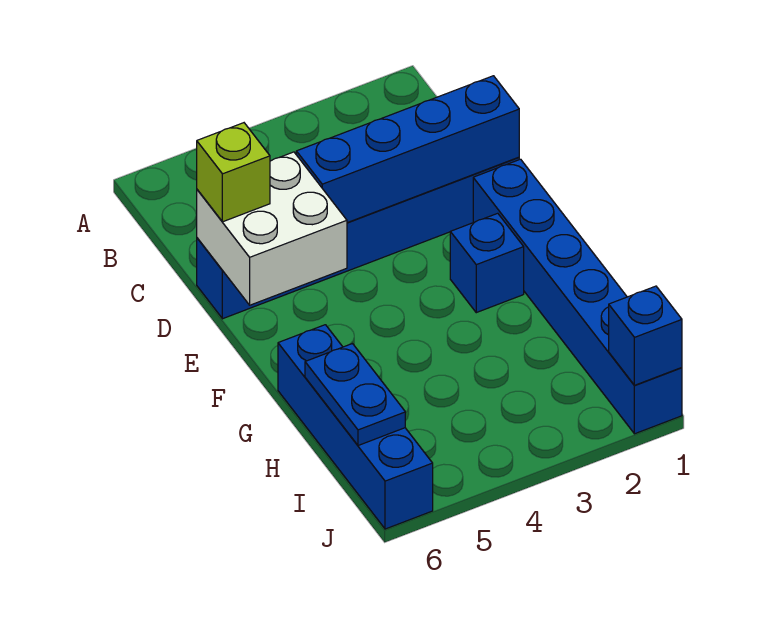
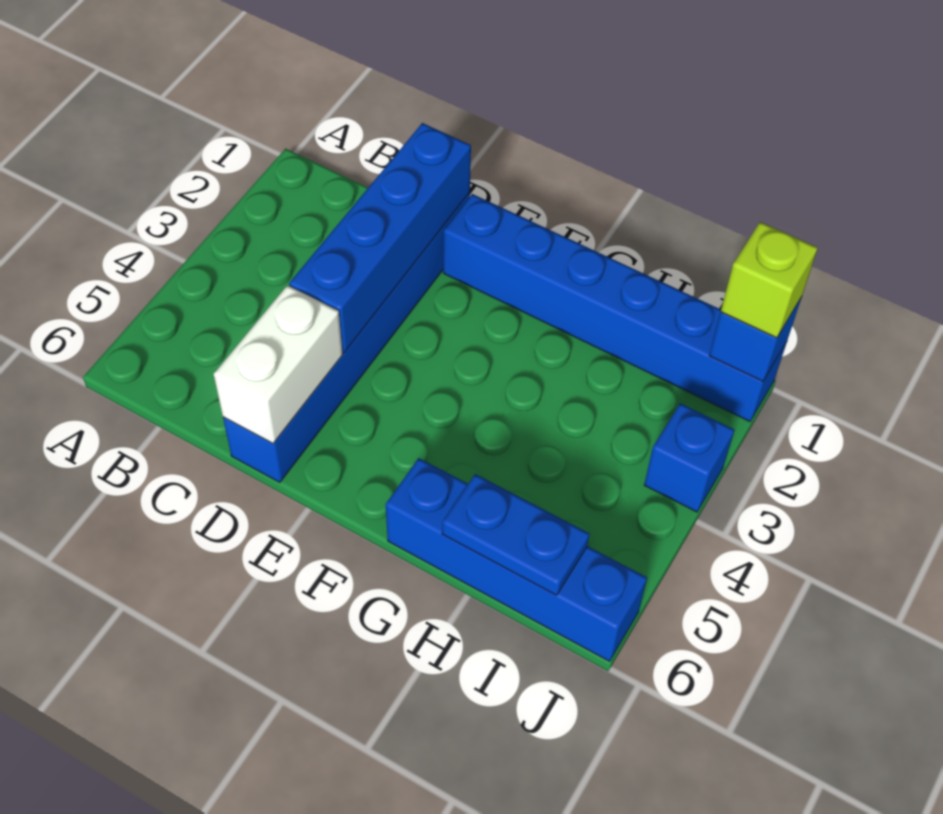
white 2x2 brick [197,152,347,305] -> white 1x2 brick [214,285,343,443]
lime 1x1 brick [197,123,270,222] -> lime 1x1 brick moved to [721,222,818,338]
blue 1x1 brick [450,213,524,313] -> blue 1x1 brick moved to [644,403,734,512]

